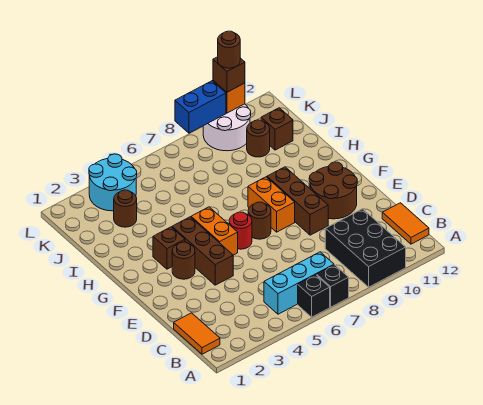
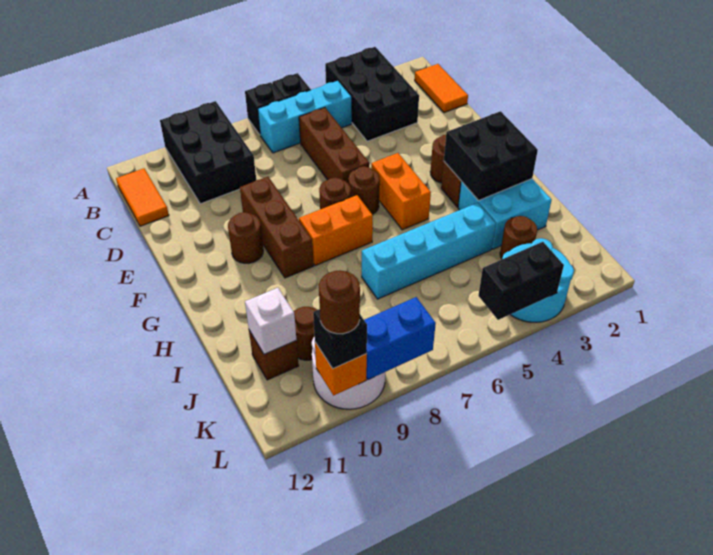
none -> black 2x3 brick [325,47,419,141]
brown 1x3 brick [172,217,233,285] -> brown 1x3 brick moved to [299,108,369,184]
brown 2x2 round brick [309,162,357,219] -> brown 1x1 round brick [228,212,263,263]
red 1x1 round brick [229,212,252,249] -> brown 1x1 round brick [349,166,380,214]
orange 1x2 brick [248,177,295,232] -> orange 1x2 brick turned to [299,195,373,266]
none -> black 2x2 brick [444,111,538,201]
none -> cyan 2x2 brick [458,179,552,249]
none -> cyan 1x4 brick [362,203,496,299]
none -> white 1x1 brick [245,288,296,354]
none -> black 1x2 brick [478,242,564,320]
brown 1x1 brick [213,57,245,92] -> black 1x1 brick [313,309,367,369]

